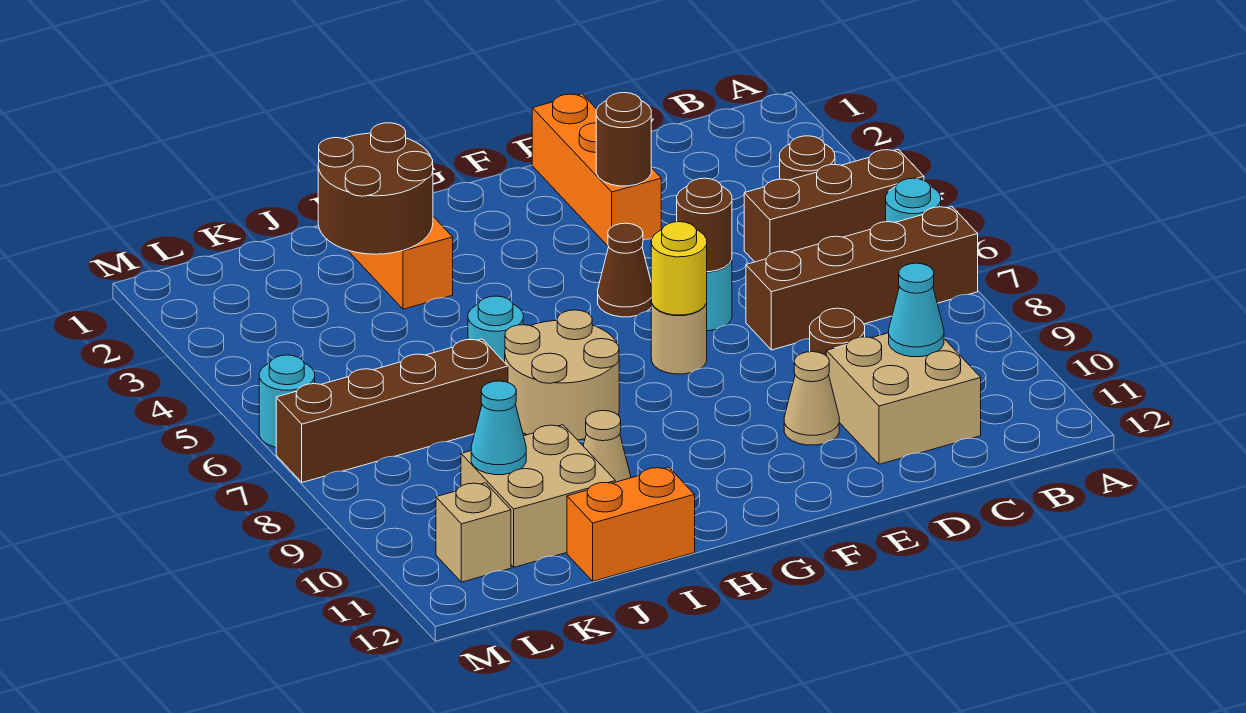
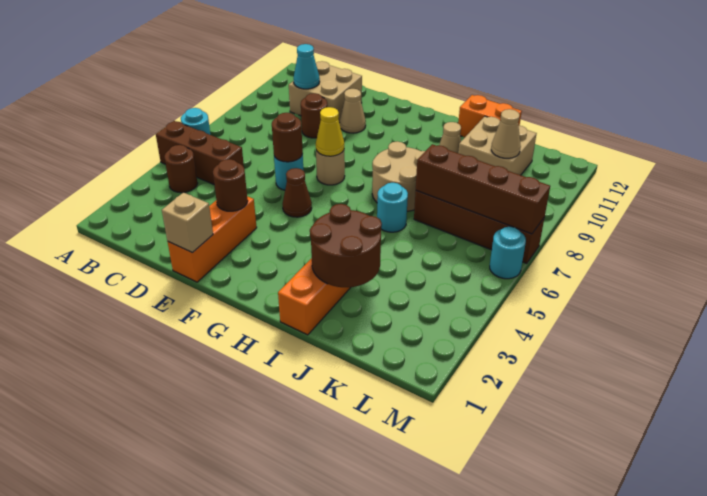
brown 1x4 brick [746,207,978,350] -> brown 1x4 brick moved to [416,144,550,234]
yellow 1x1 round brick [651,222,707,315] -> yellow 1x1 cone [316,107,344,156]
cyan 1x1 cone [471,381,526,475] -> tan 1x1 cone [491,109,521,158]
tan 1x1 brick [436,483,511,582] -> tan 1x1 brick moved to [162,192,213,253]

